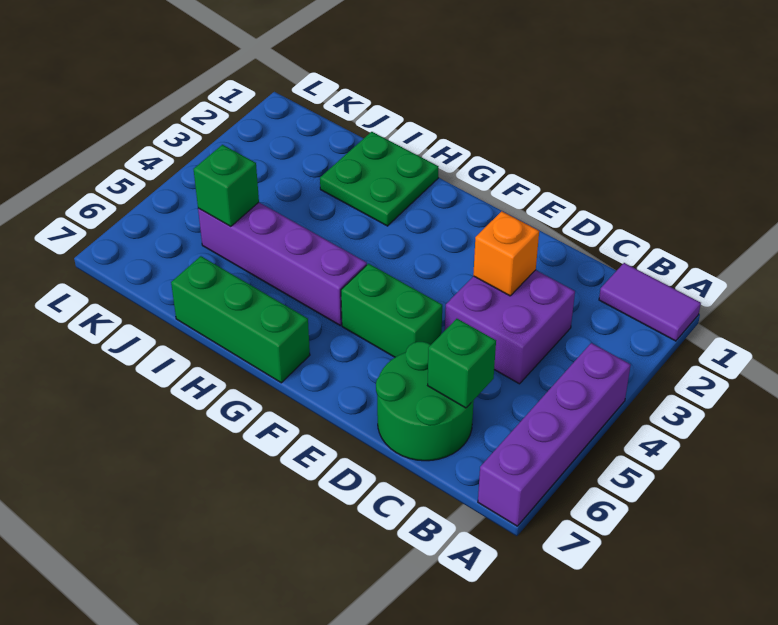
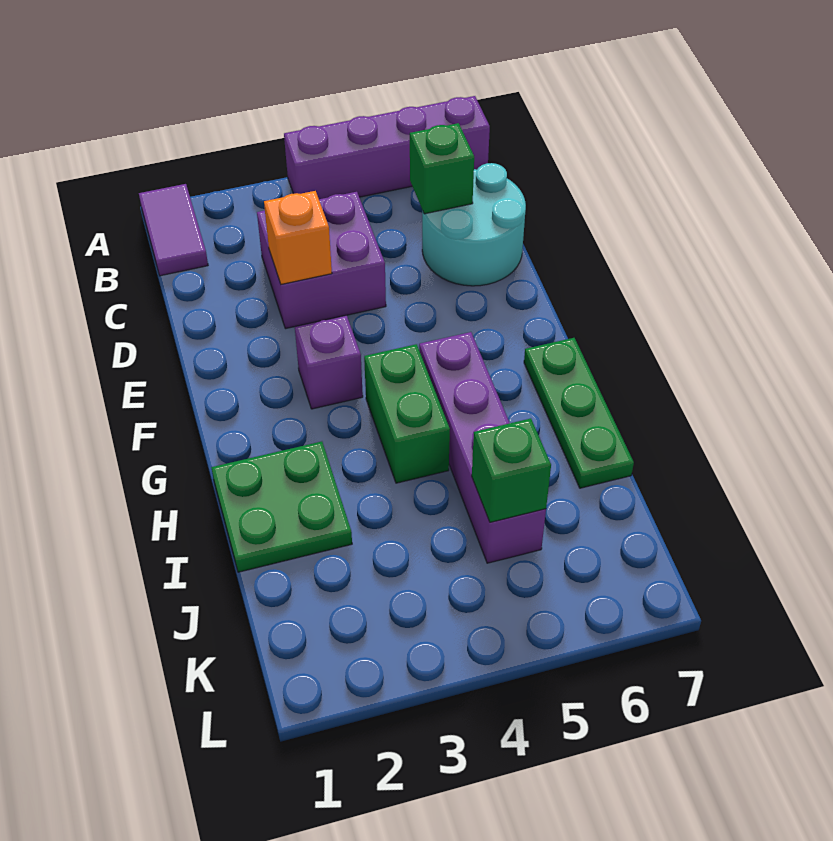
green 2x2 round brick [376,342,474,461] -> cyan 2x2 round brick [422,163,526,286]
green 1x2 brick [341,264,442,357] -> green 1x2 brick moved to [364,344,450,483]
none -> purple 1x1 brick [295,315,363,409]
green 1x3 brick [171,256,310,383] -> green 1x3 plate [524,338,634,488]

